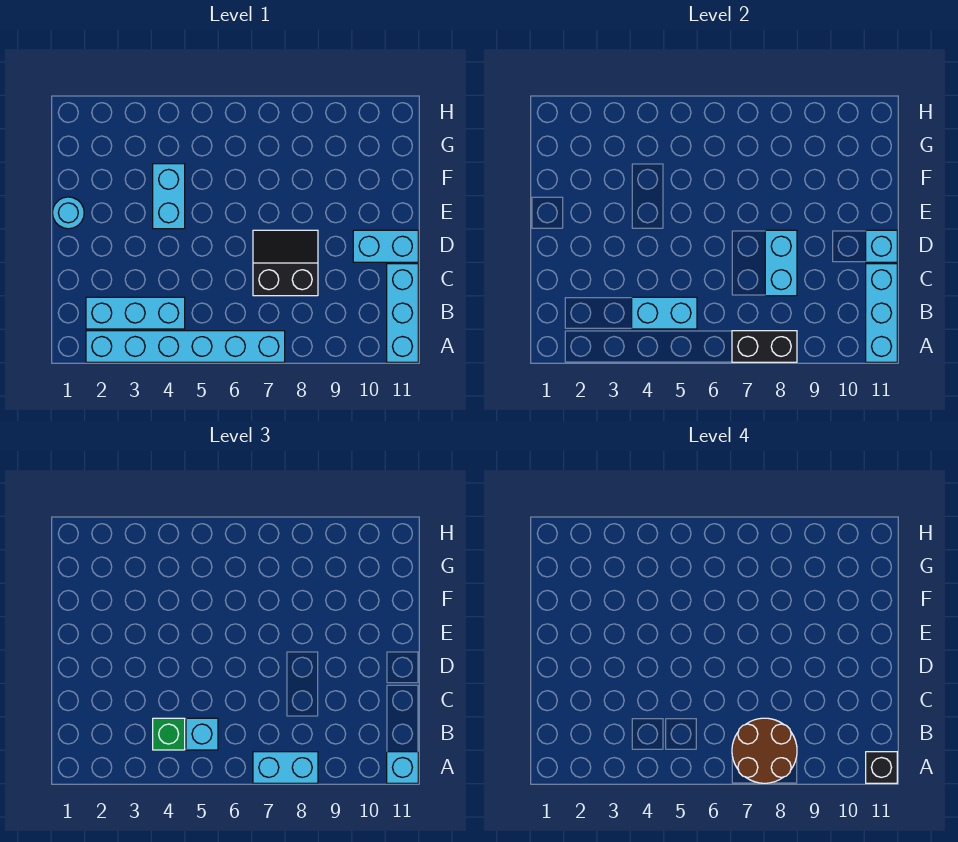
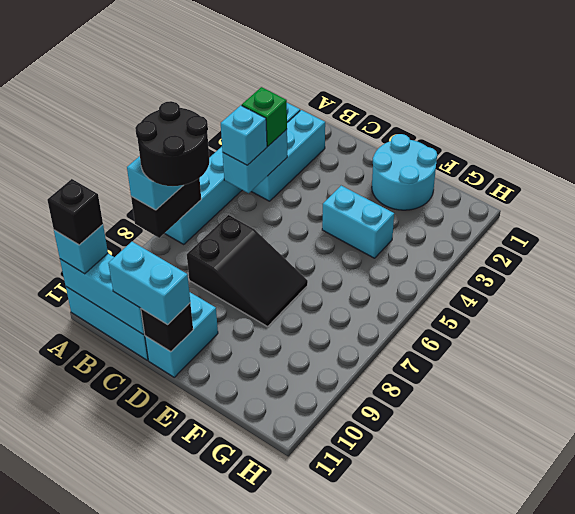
brown 2x2 round brick [732,718,797,783] -> black 2x2 round brick [135,101,209,186]
black 2x2 slope [253,230,318,296] -> black 2x3 slope [187,215,308,327]
cyan 1x2 brick [765,230,797,296] -> cyan 1x2 brick moved to [108,242,190,325]
cyan 1x1 brick [866,230,897,262] -> black 1x1 brick [141,303,193,352]
cyan 1x1 round brick [53,197,84,229] -> cyan 2x2 round brick [372,134,437,210]

